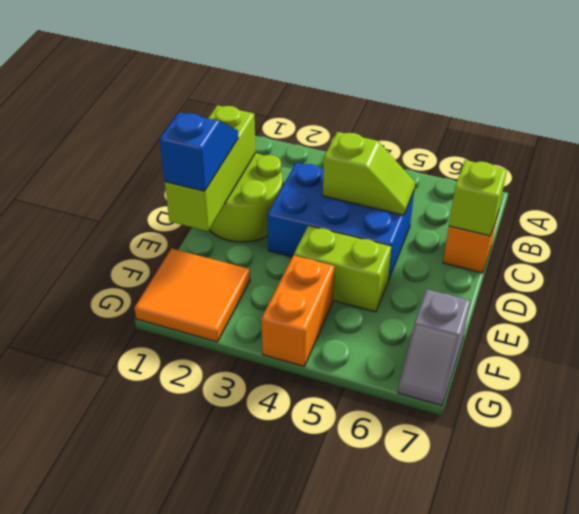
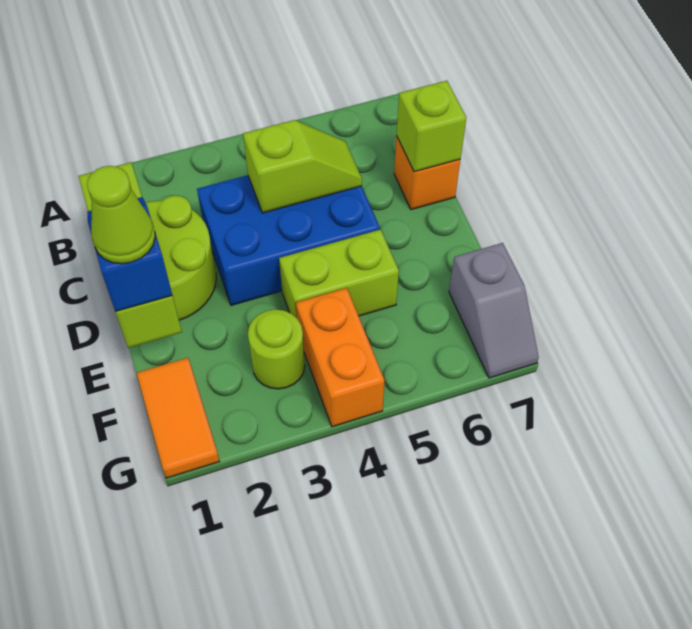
none -> lime 1x1 cone [87,166,155,264]
orange 2x2 tile [134,249,250,342] -> orange 1x2 tile [137,358,220,478]
none -> lime 1x1 round brick [248,309,305,389]

